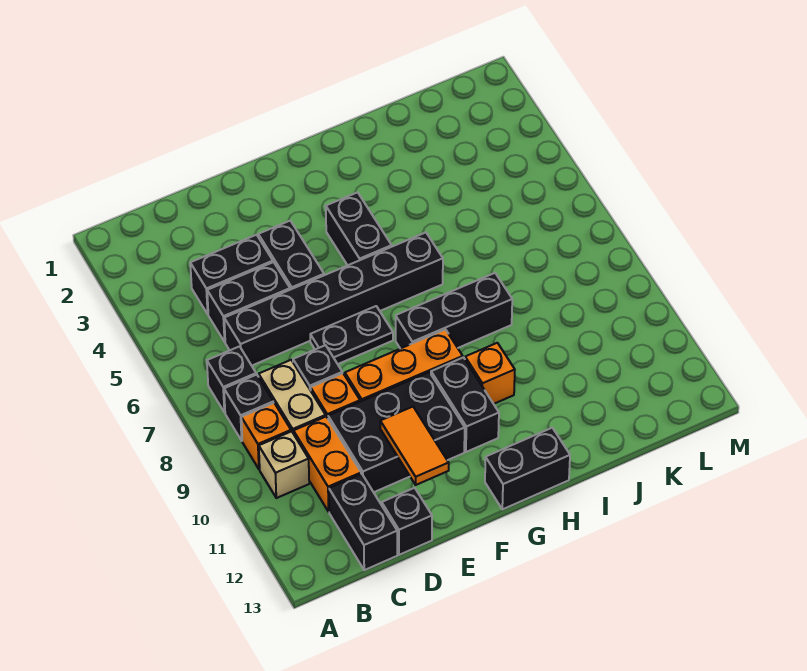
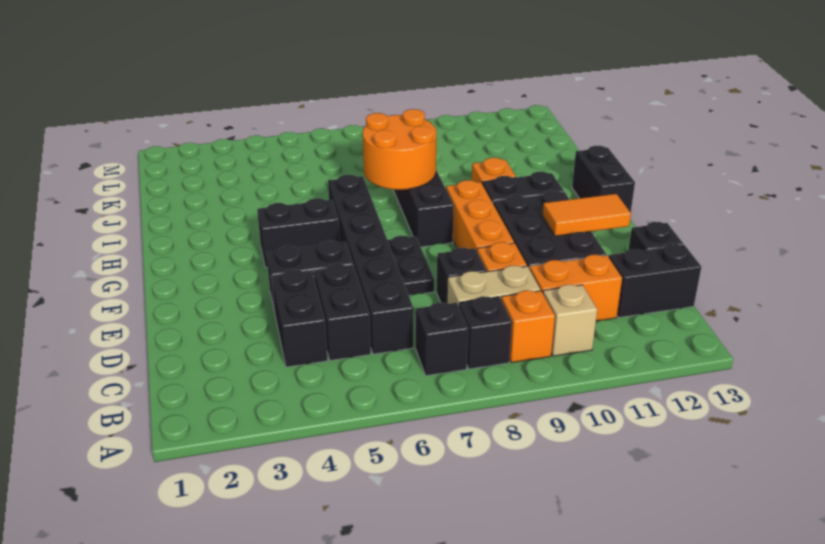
none -> orange 2x2 round brick [363,109,437,190]

